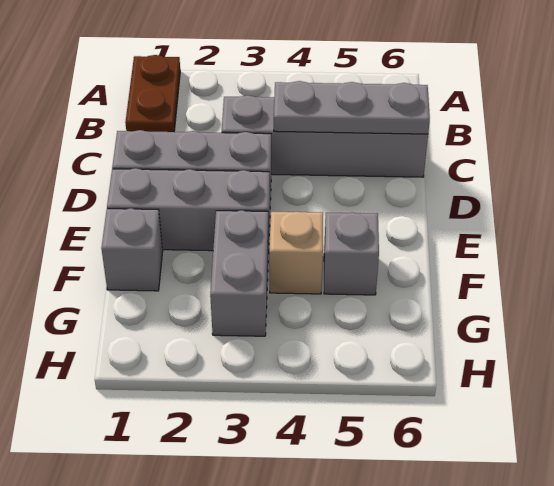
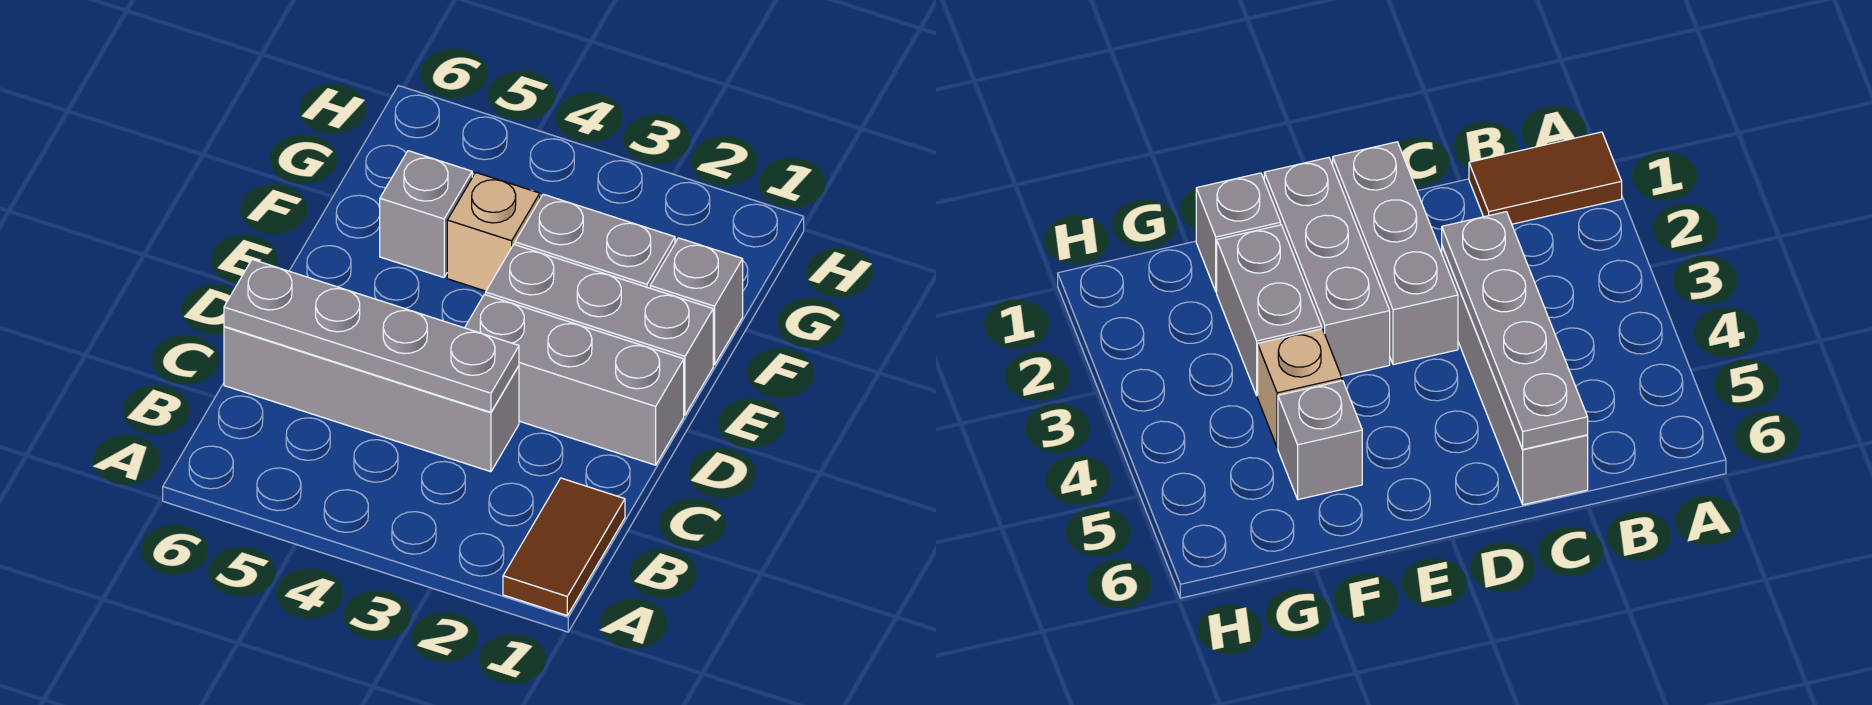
brown 1x2 plate [125,55,180,132] -> brown 1x2 tile [503,478,625,615]
grey 1x3 plate [274,81,430,134] -> grey 1x4 plate [224,259,519,412]
grey 1x2 brick [210,210,269,336] -> grey 1x2 brick turned to [515,194,675,288]

